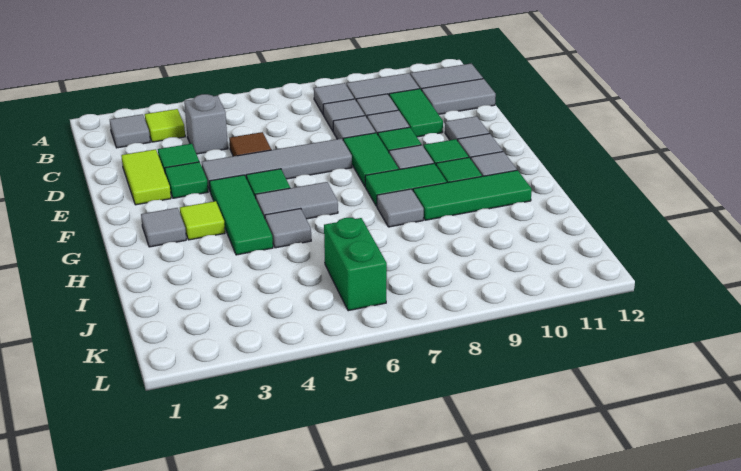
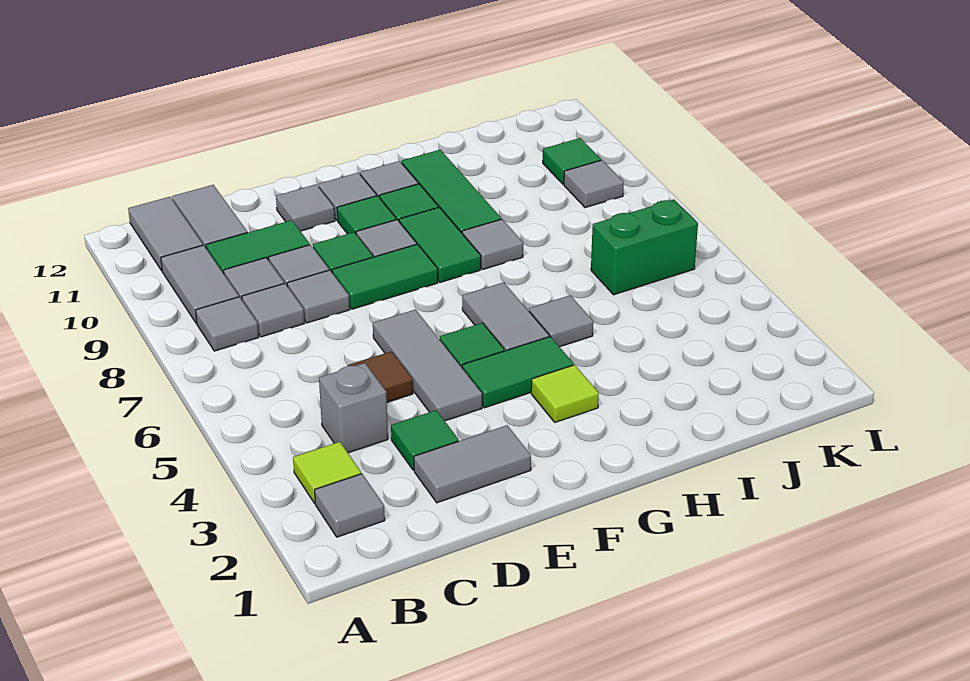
lime 1x2 tile [121,149,171,205] -> grey 1x2 tile [414,425,531,503]
green 1x1 tile [165,162,208,198] -> green 1x1 tile moved to [543,138,601,184]
grey 1x4 tile [202,139,352,191] -> grey 1x3 tile [373,310,482,421]
green 1x3 tile [209,175,273,255] -> green 1x2 tile [462,337,574,408]
grey 1x1 tile [141,208,186,247] -> grey 1x1 tile moved to [564,160,624,208]

